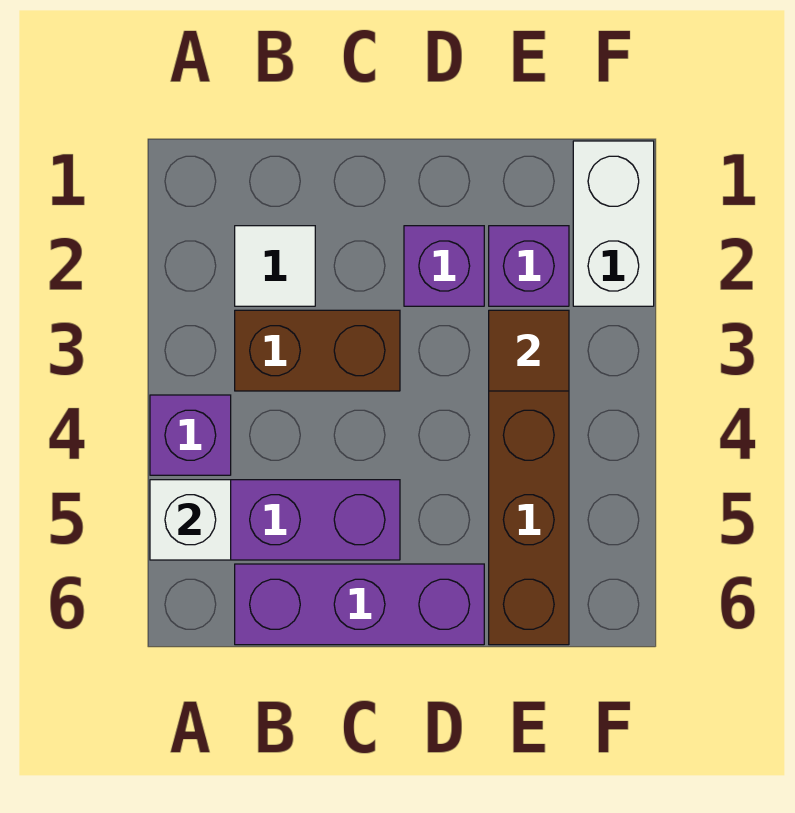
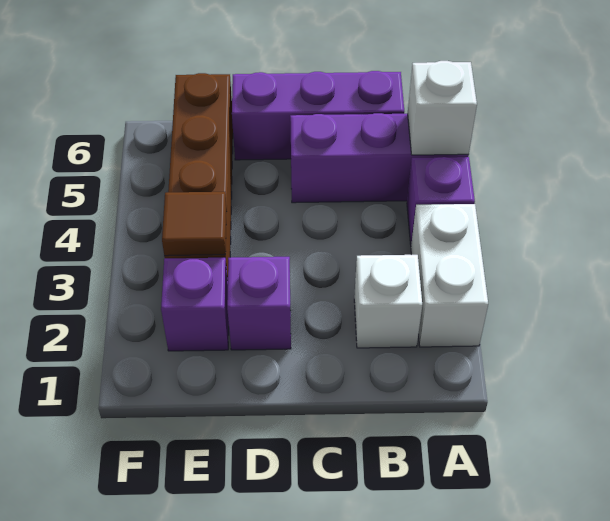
white 1x1 tile [235,226,315,306] -> white 1x1 brick [354,255,422,348]
brown 1x2 brick [235,310,400,391] -> none
white 1x2 brick [573,141,654,306] -> white 1x2 brick moved to [411,204,488,347]

